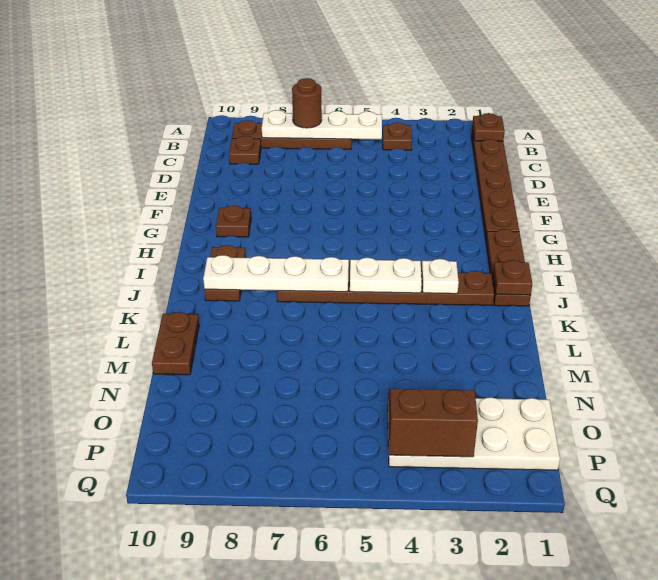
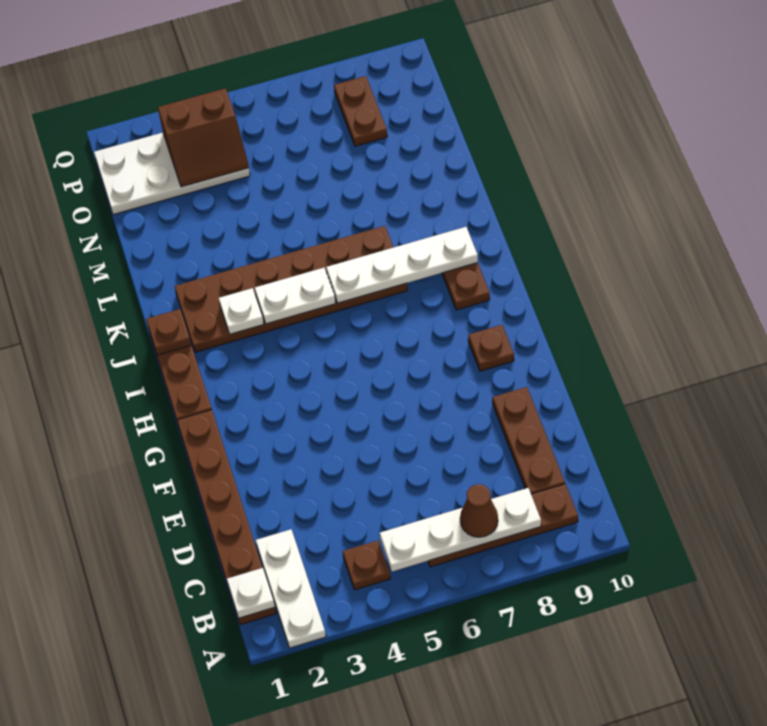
none -> white 1x3 plate [256,529,326,648]
brown 1x1 plate [472,113,505,141] -> white 1x1 plate [227,568,275,618]
brown 1x1 round brick [292,78,322,128] -> brown 1x1 cone [460,484,498,537]
brown 1x1 plate [229,136,261,164] -> brown 1x3 plate [492,387,565,494]
brown 1x6 plate [277,271,494,306] -> brown 2x6 plate [175,226,407,352]
brown 1x2 plate [152,312,199,375] -> brown 1x2 plate moved to [334,76,387,146]

